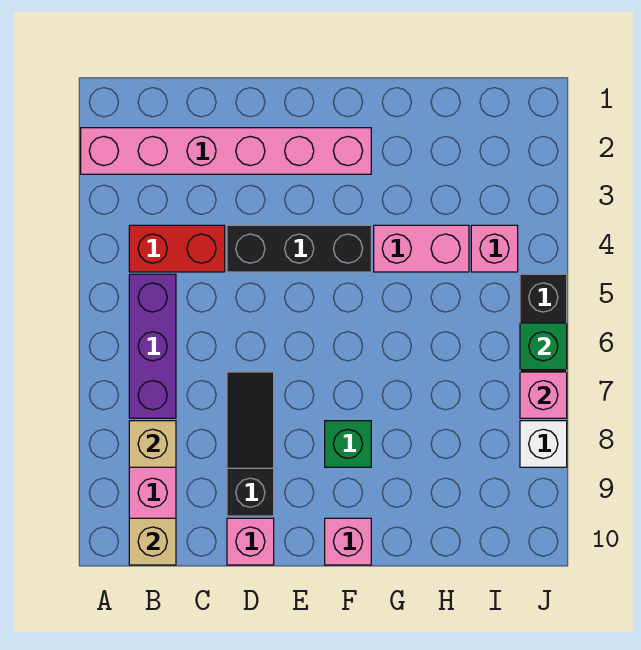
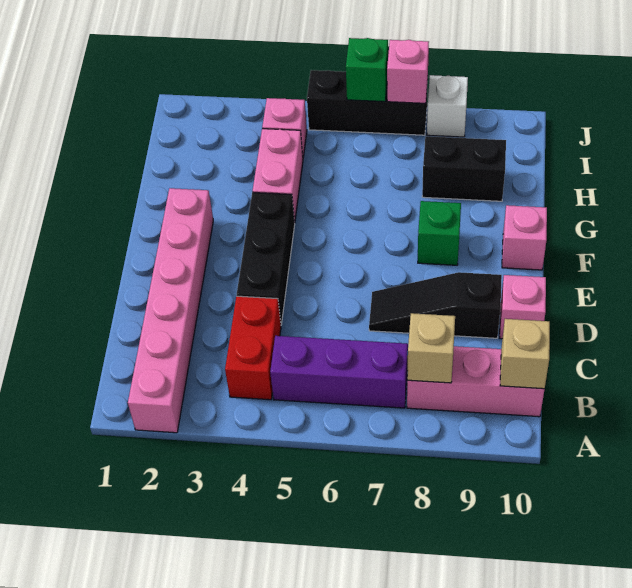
none -> black 1x2 brick [422,136,506,201]

